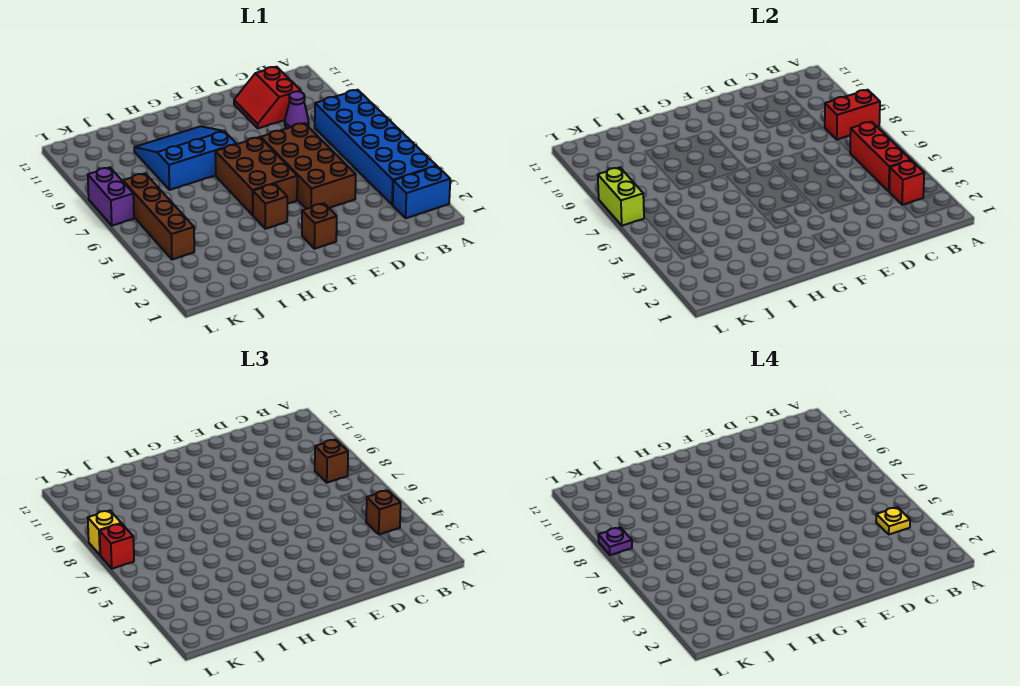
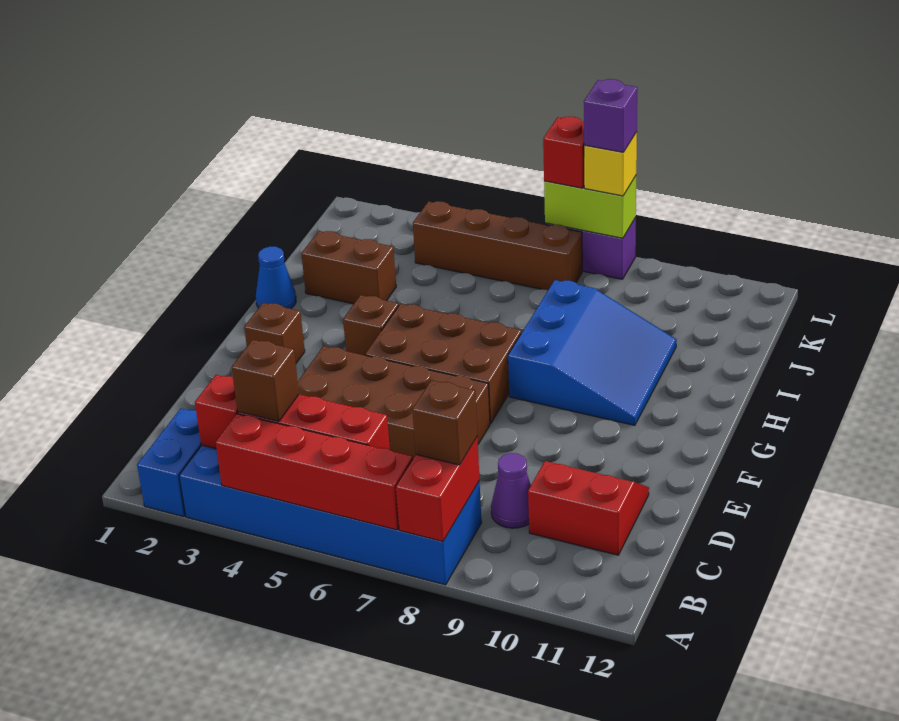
none -> red 1x4 brick [216,414,413,530]
yellow 1x1 plate [876,507,910,534] -> none
none -> blue 1x1 cone [256,247,296,309]
none -> brown 1x2 brick [301,231,396,304]
purple 1x1 plate [598,527,632,555] -> purple 1x1 brick [584,79,637,152]

